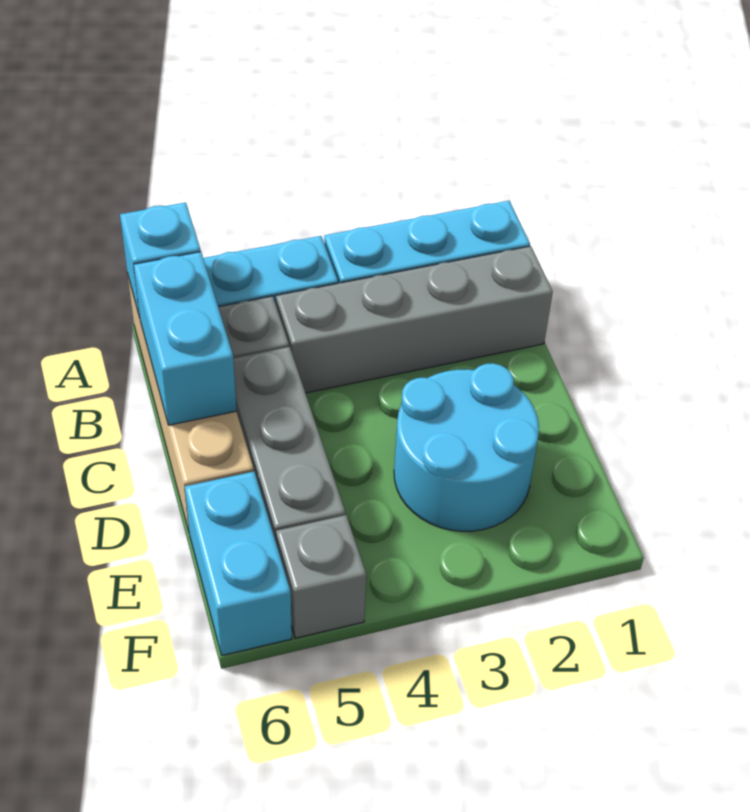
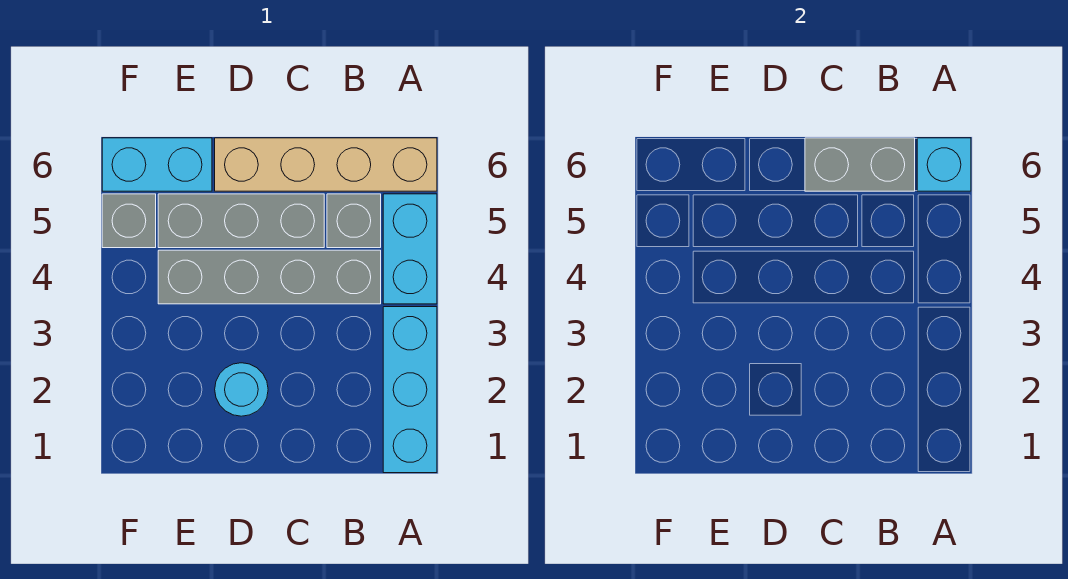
grey 1x4 brick [276,246,553,393] -> grey 1x4 brick turned to [158,250,381,304]
cyan 1x2 brick [134,252,236,425] -> grey 1x2 brick [805,138,915,191]
cyan 2x2 round brick [394,363,539,531] -> cyan 1x1 round brick [215,363,268,416]

